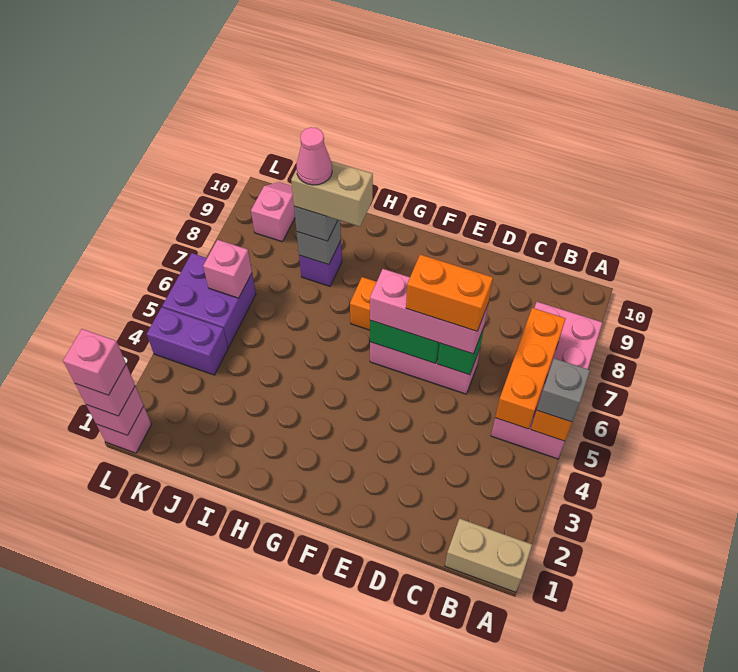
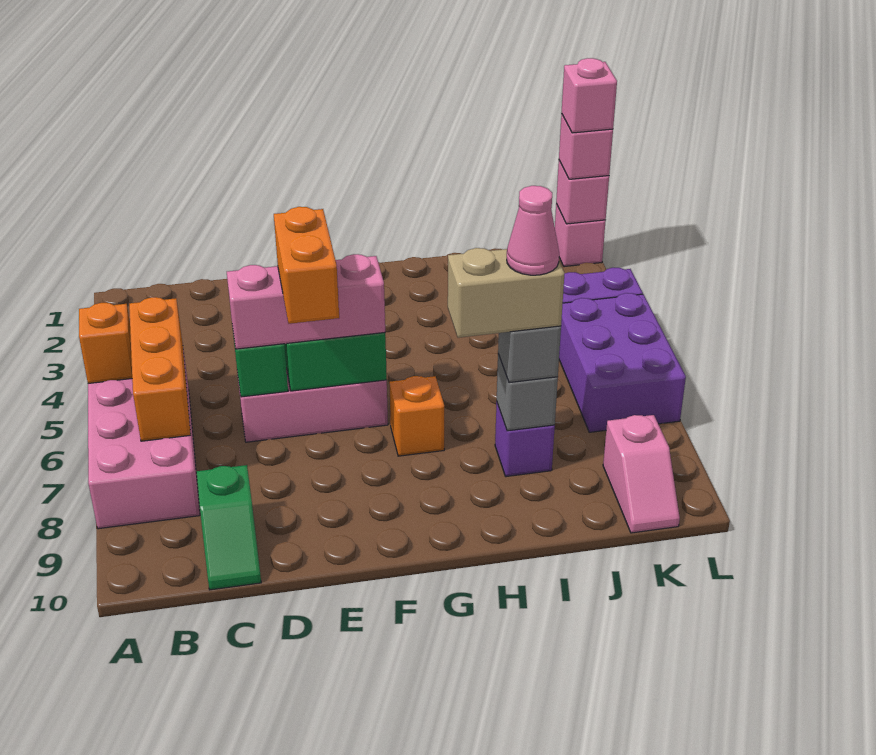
tan 1x2 brick [445,519,532,592] -> none
grey 1x1 brick [537,358,590,422] -> none
none -> green 1x2 slope [197,465,261,590]
orange 1x2 brick [406,255,493,331] -> orange 1x2 brick turned to [274,207,339,324]
purple 2x2 brick [162,253,256,347] -> purple 2x3 brick [559,293,686,432]
pink 1x1 brick [203,240,252,298] -> none

